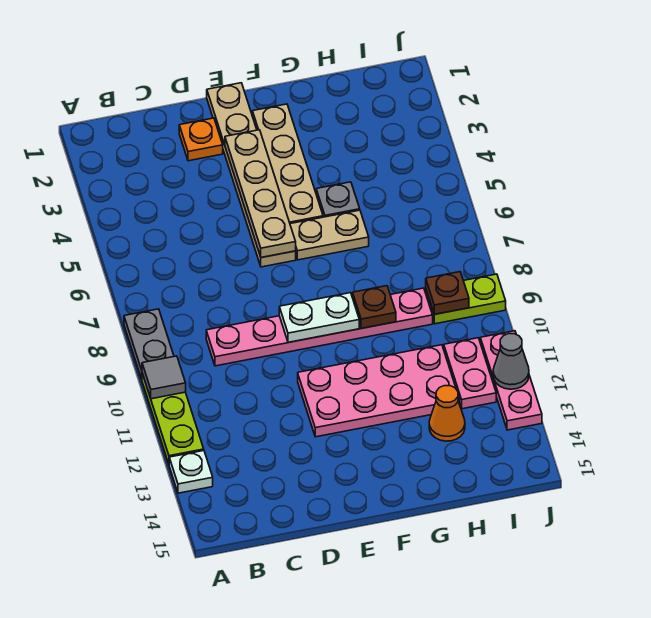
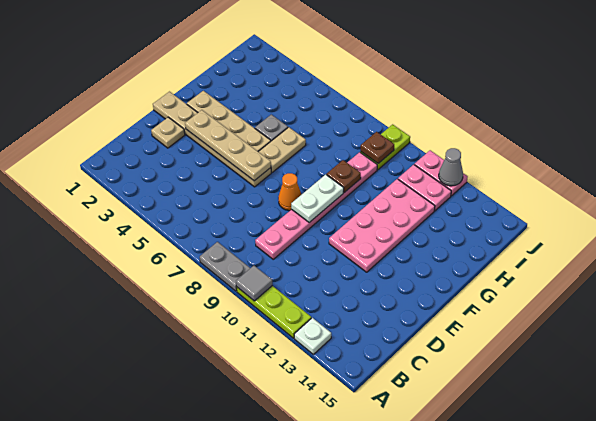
orange 1x1 plate [179,118,223,161] -> tan 1x1 plate [151,117,185,148]
orange 1x1 cone [429,386,465,441] -> orange 1x1 cone moved to [278,173,302,211]
pink 1x3 plate [480,331,542,430] -> pink 1x2 plate [414,150,468,196]

